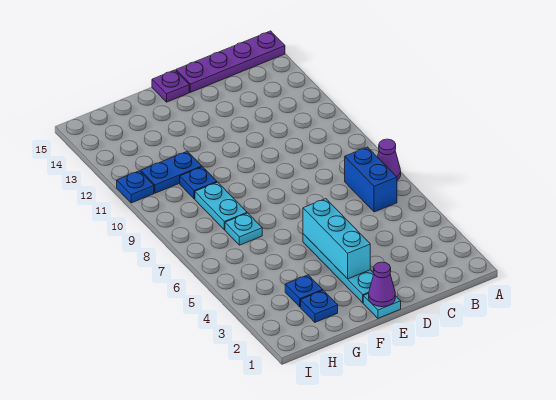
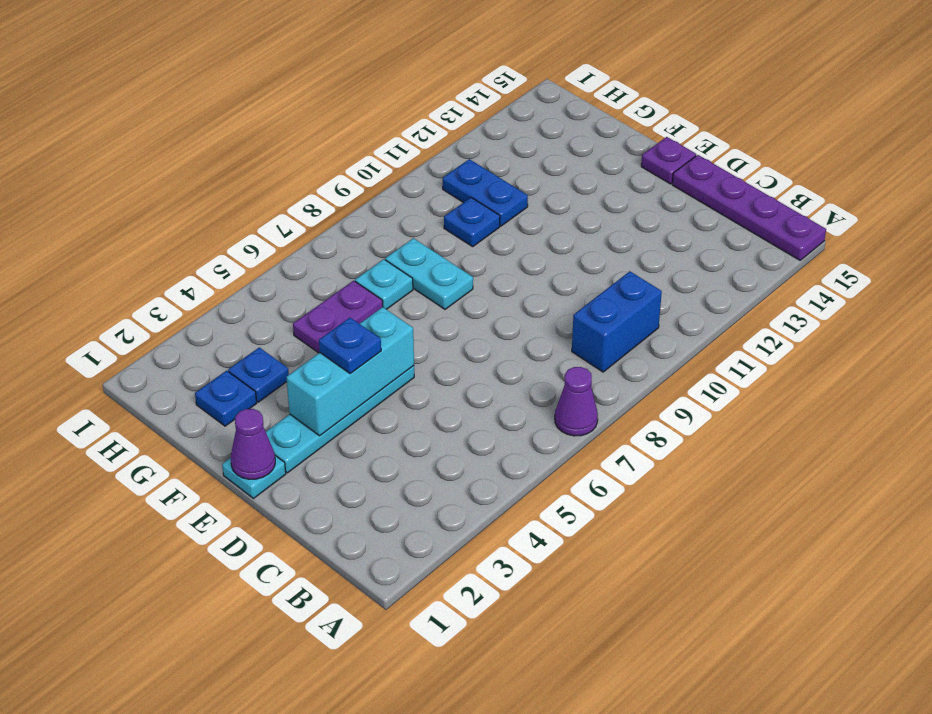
blue 1x2 brick [345,147,397,212] -> blue 1x2 brick moved to [572,271,662,372]
none -> purple 1x2 plate [293,281,383,353]
cyan 1x2 plate [195,182,247,230] -> cyan 1x2 plate turned to [385,238,473,309]
blue 1x1 plate [117,171,154,203] -> blue 1x1 plate moved to [319,318,381,374]

